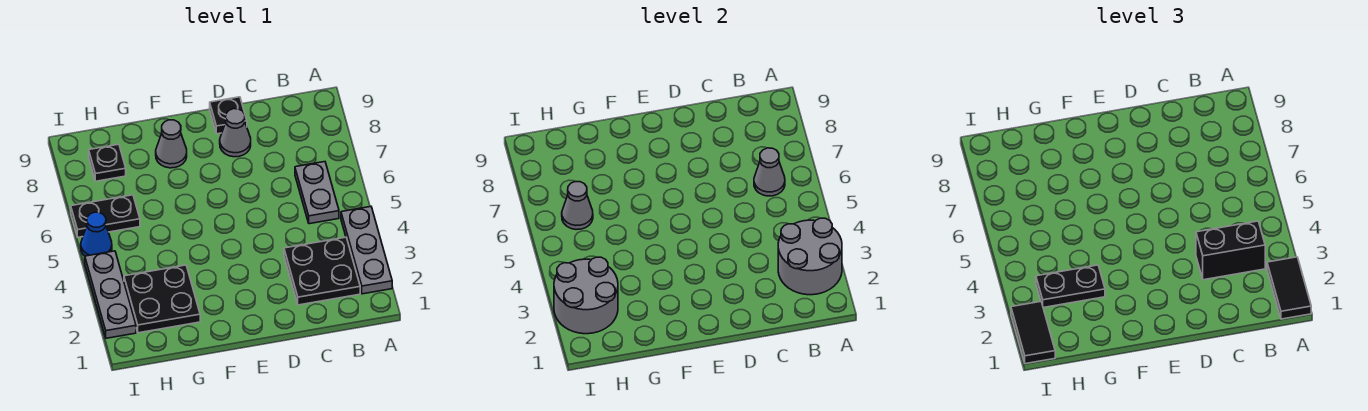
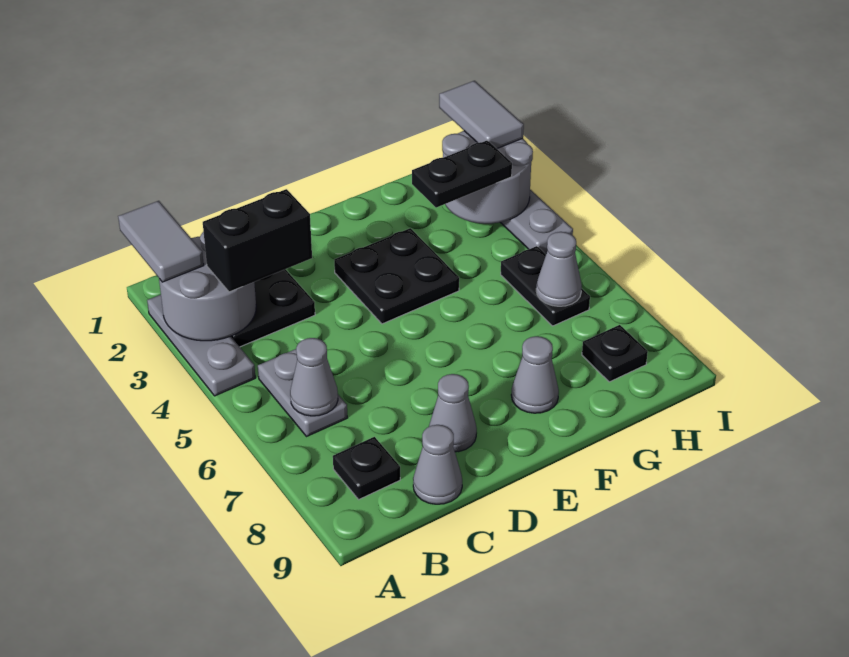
black 1x2 tile [1267,257,1311,319] -> grey 1x2 tile [118,201,204,282]
none -> grey 1x1 cone [413,425,462,504]
black 1x1 plate [210,97,247,134] -> black 1x1 plate moved to [333,437,400,499]
black 2x2 plate [124,265,200,333] -> black 2x2 plate moved to [334,228,459,324]
black 1x2 plate [71,195,140,237] -> black 1x2 plate turned to [501,246,590,326]
black 1x2 tile [1011,302,1055,364] -> grey 1x2 tile [439,81,524,149]
blue 1x1 cone [81,212,112,256] -> none

